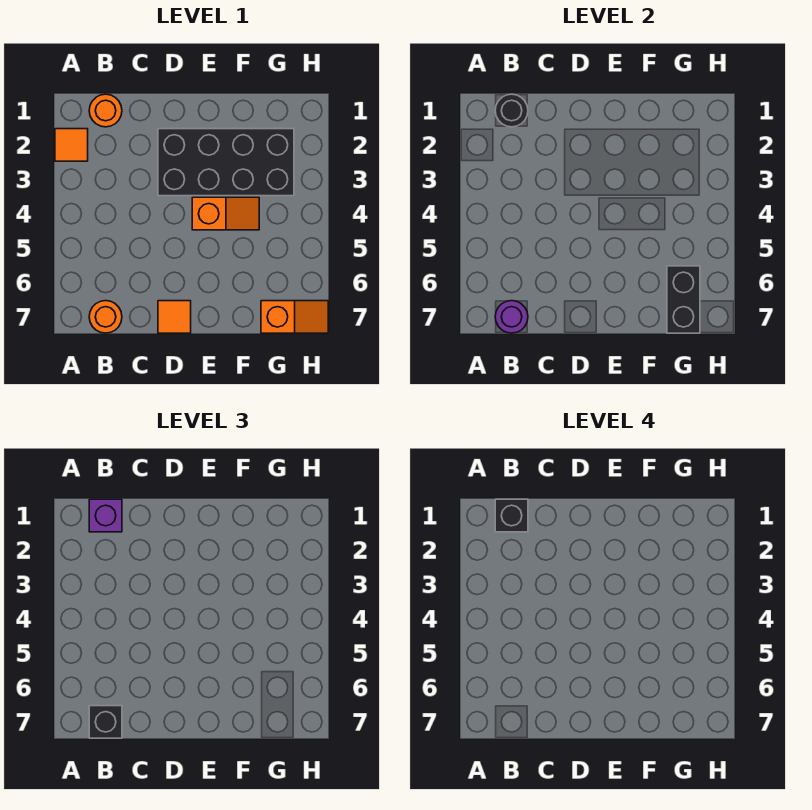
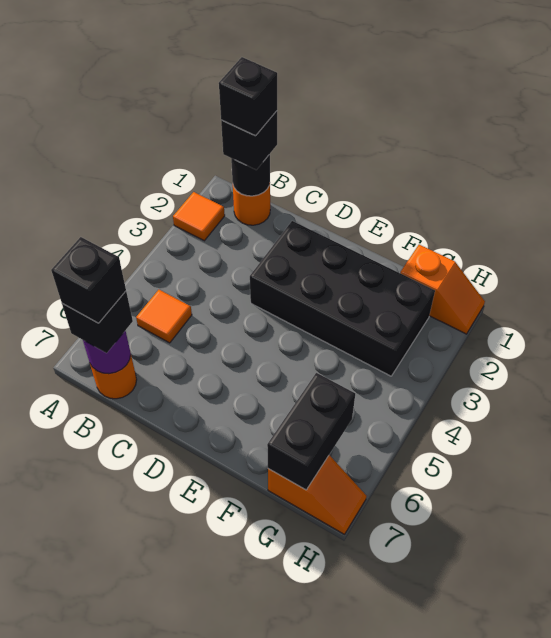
purple 1x1 brick [89,499,122,532] -> black 1x1 brick [221,111,277,170]
none -> black 1x1 brick [51,237,126,323]
orange 1x1 tile [158,301,191,333] -> orange 1x1 tile moved to [136,290,192,343]
orange 1x2 slope [192,197,259,230] -> orange 1x2 slope moved to [400,245,485,334]

